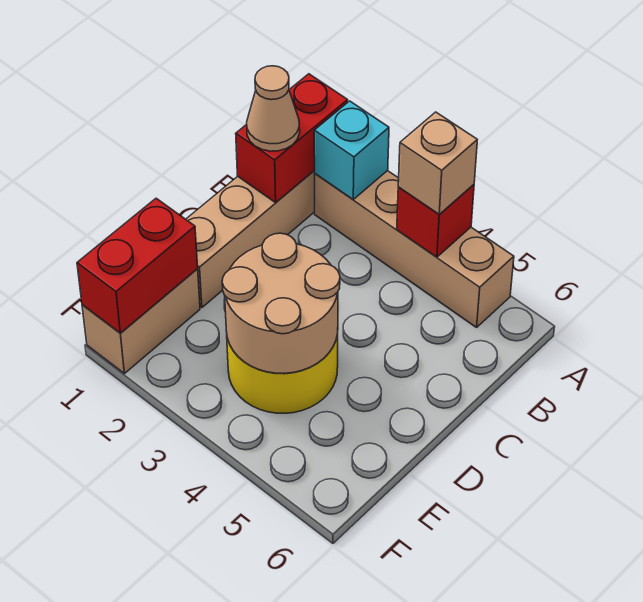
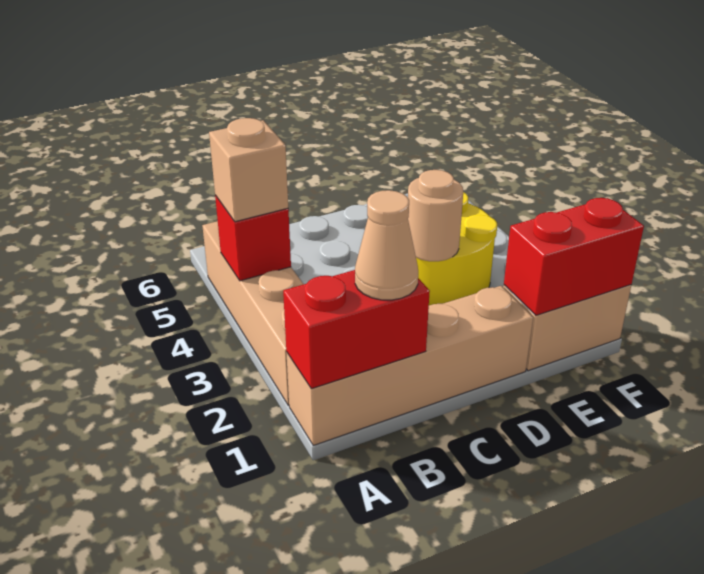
cyan 1x1 brick [314,101,389,199] -> none
tan 2x2 round brick [222,233,340,373] -> tan 1x1 round brick [408,170,463,261]

